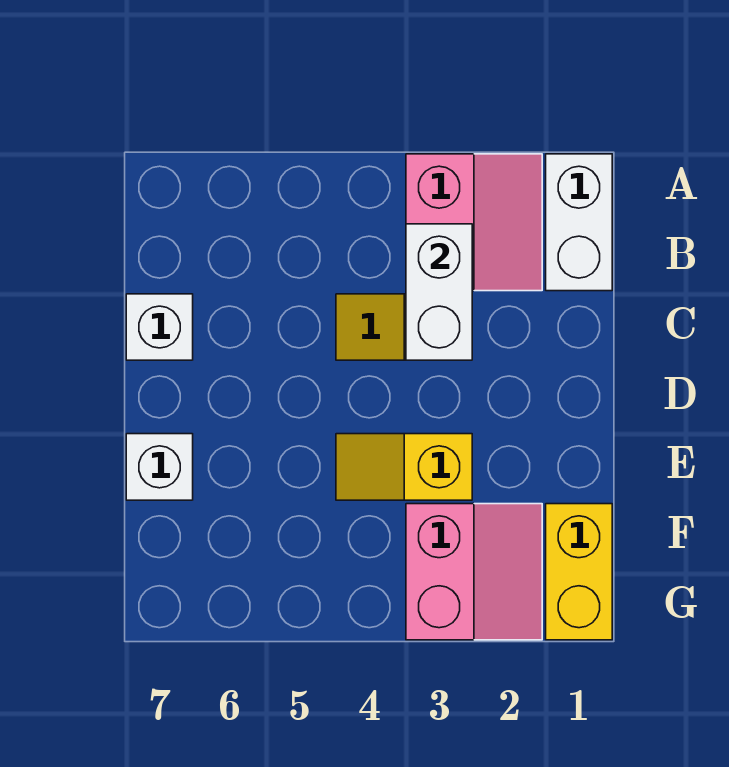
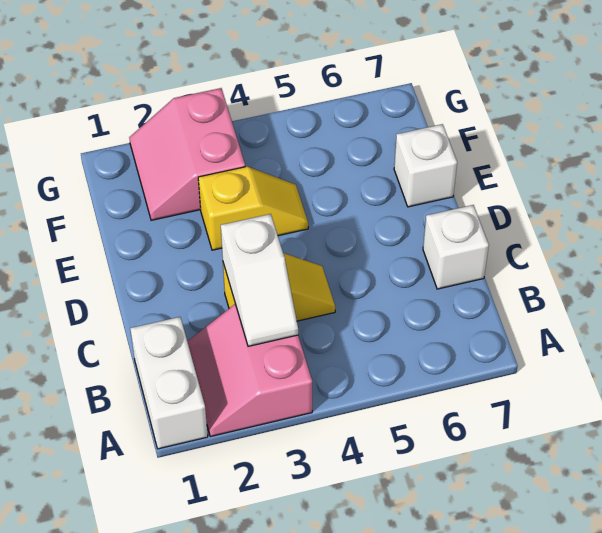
white 1x2 brick [406,224,472,360] -> white 1x2 slope [221,214,298,346]
yellow 1x2 brick [546,504,612,640] -> none

